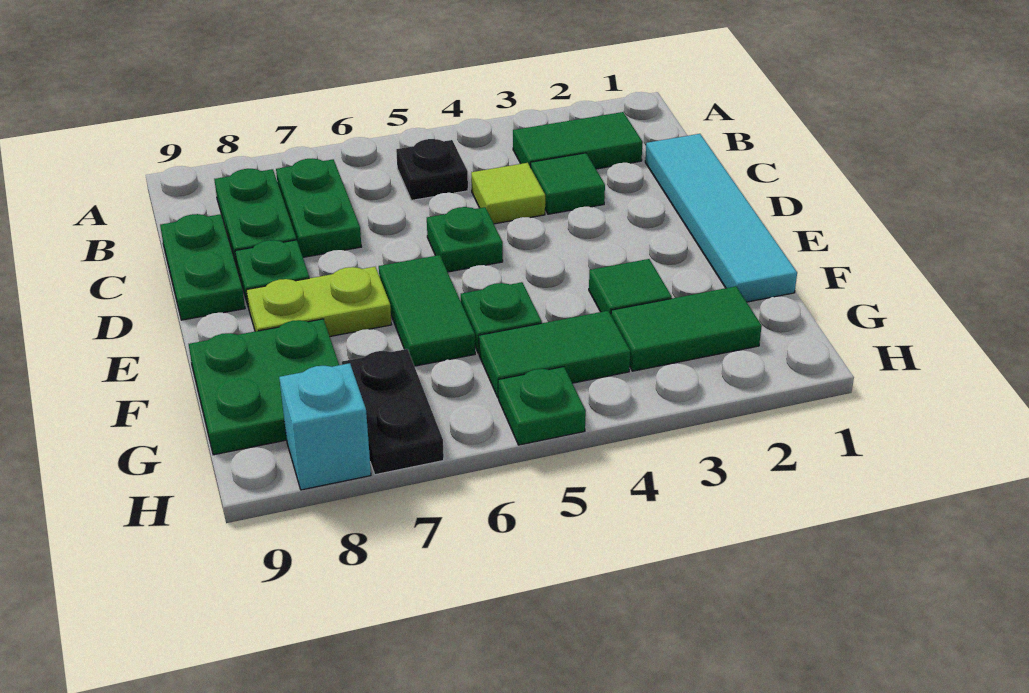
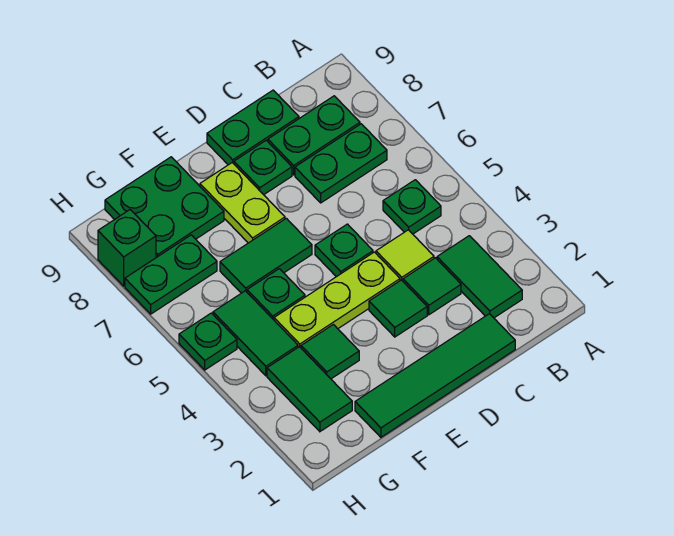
black 1x1 plate [396,139,468,200] -> green 1x1 plate [383,180,441,234]
cyan 1x4 tile [645,134,797,302] -> green 1x4 tile [355,314,515,437]
none -> green 1x1 tile [369,280,427,337]
none -> lime 1x3 plate [274,252,400,348]
black 1x2 plate [342,349,444,475] -> green 1x2 plate [125,235,217,314]
cyan 1x1 brick [279,363,371,490] -> green 1x1 brick [98,210,156,286]

